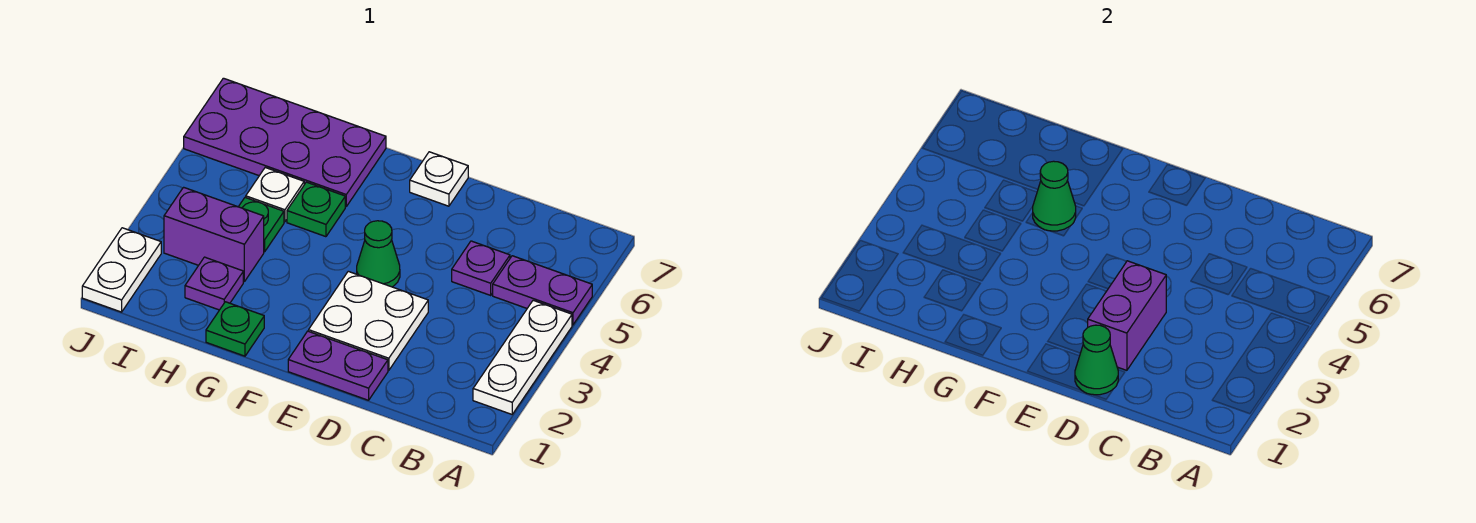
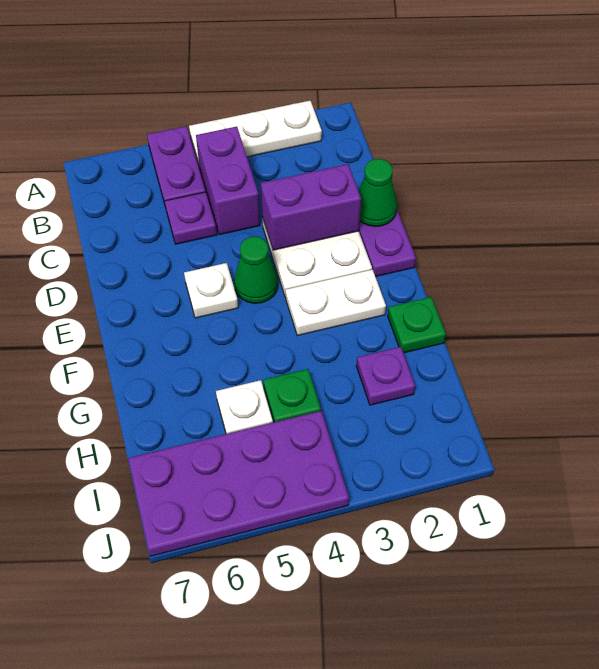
white 1x1 plate [410,152,468,206] -> white 1x1 plate moved to [184,263,238,318]
green 1x1 plate [287,182,345,237] -> none
green 1x1 cone [1033,161,1076,231] -> none
purple 2x4 plate [184,78,386,207] -> purple 2x4 plate turned to [128,411,349,556]
purple 1x2 brick [164,187,264,282] -> purple 1x2 brick moved to [196,127,260,235]
white 1x2 plate [82,228,161,312] -> white 1x2 plate moved to [285,270,386,335]

